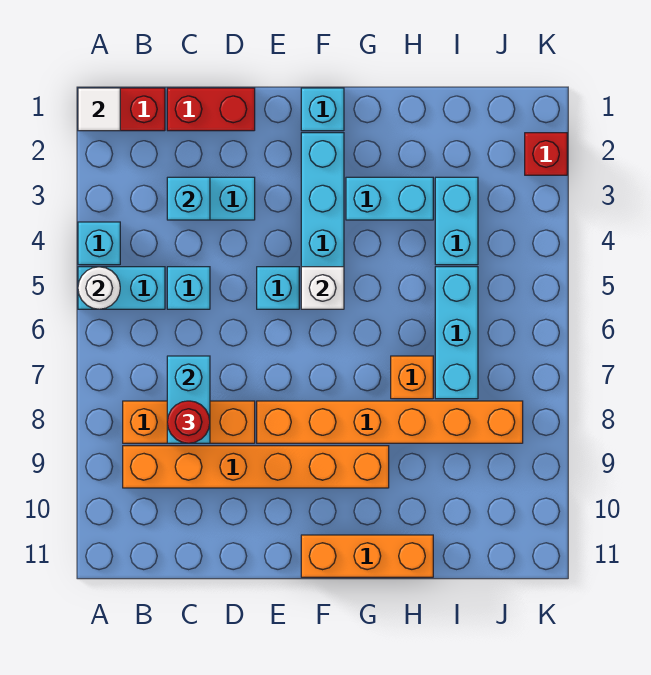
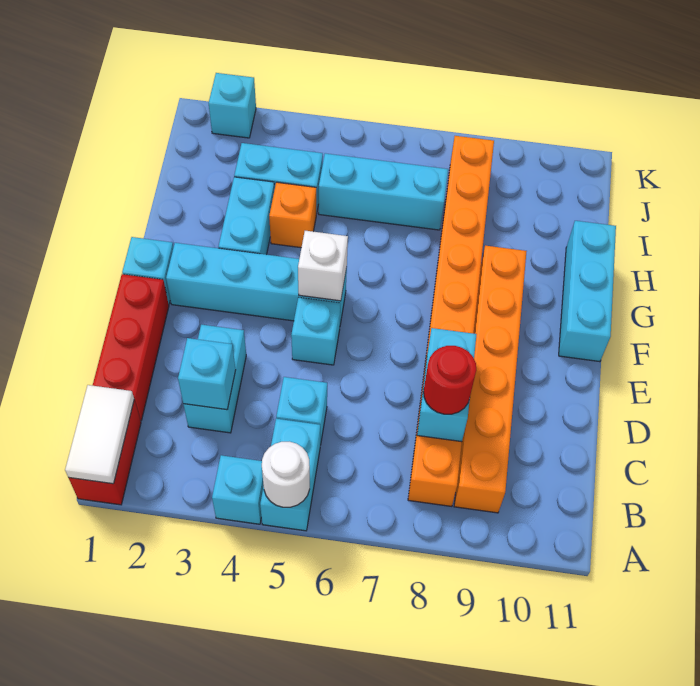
white 1x1 tile [78,88,120,131] -> white 1x2 tile [65,385,134,484]
red 1x2 brick [167,88,255,131] -> red 1x3 brick [92,274,169,421]
cyan 1x2 brick [167,356,210,443] -> cyan 1x2 brick turned to [417,328,477,442]
orange 1x3 brick [301,535,433,577] -> cyan 1x3 brick [559,221,616,362]
orange 1x1 brick [391,356,433,399] -> orange 1x1 brick moved to [269,182,316,248]
red 1x1 brick [525,133,567,175] -> cyan 1x1 brick [209,73,256,138]

